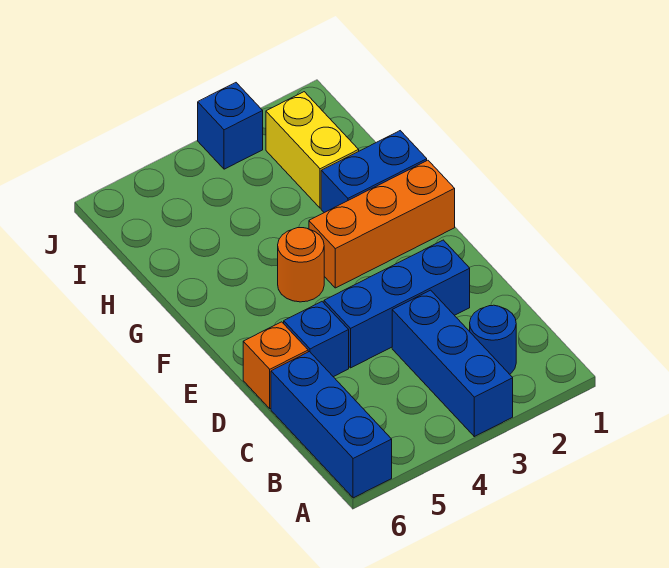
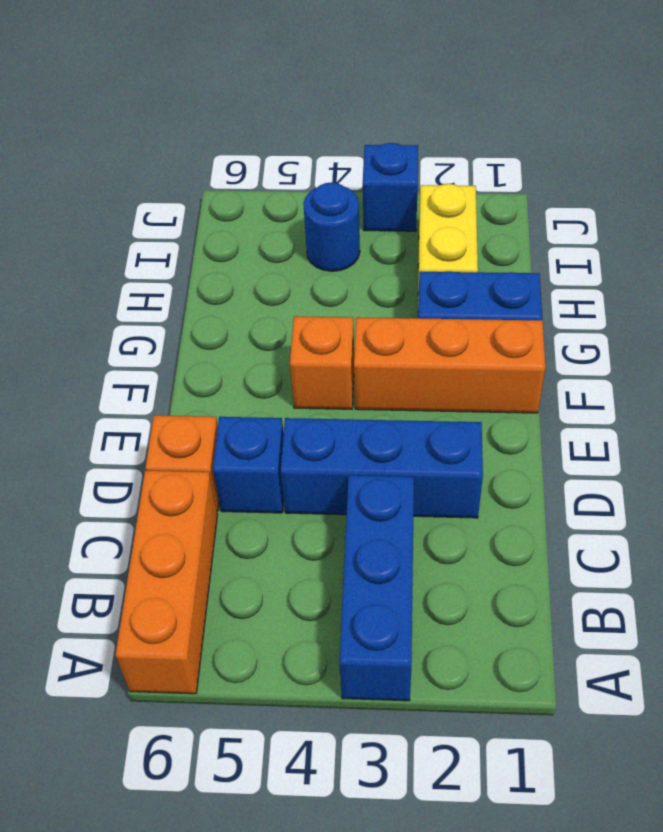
blue 1x3 brick [271,352,392,498] -> orange 1x3 brick [115,471,218,694]
blue 1x1 round brick [470,305,516,374] -> blue 1x1 round brick moved to [303,183,360,271]
orange 1x1 round brick [278,228,324,302] -> orange 1x1 brick [290,316,354,409]

